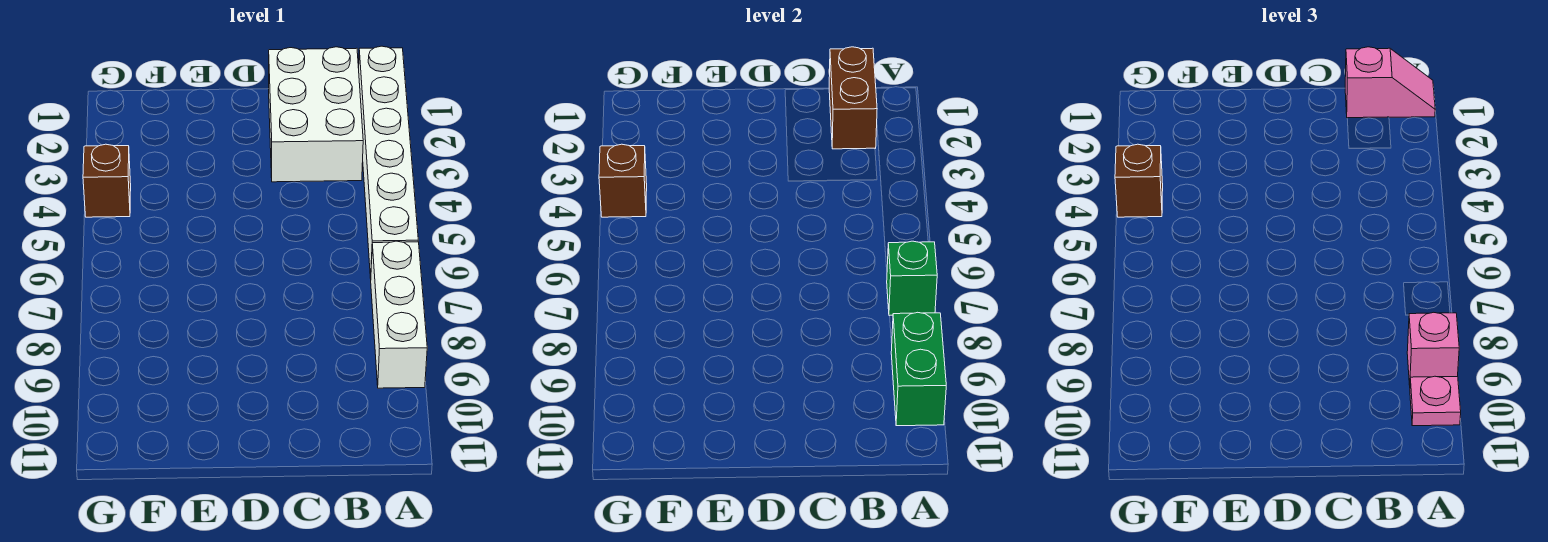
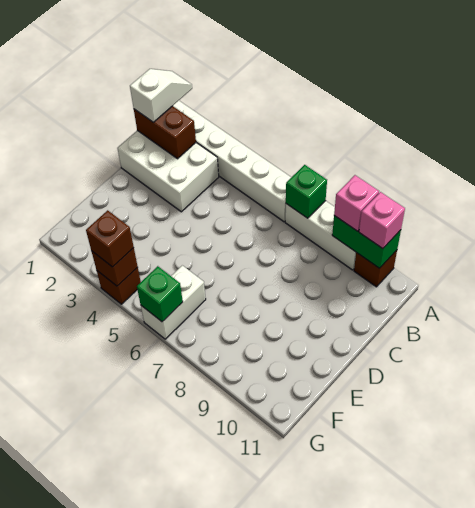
pink 1x2 slope [1345,47,1435,118] -> white 1x2 slope [130,69,192,122]
none -> brown 1x1 brick [354,250,397,287]
pink 1x1 plate [1410,376,1461,426] -> pink 1x1 brick [359,192,405,249]
none -> white 1x2 brick [141,265,206,339]
none -> green 1x1 brick [137,266,183,322]

